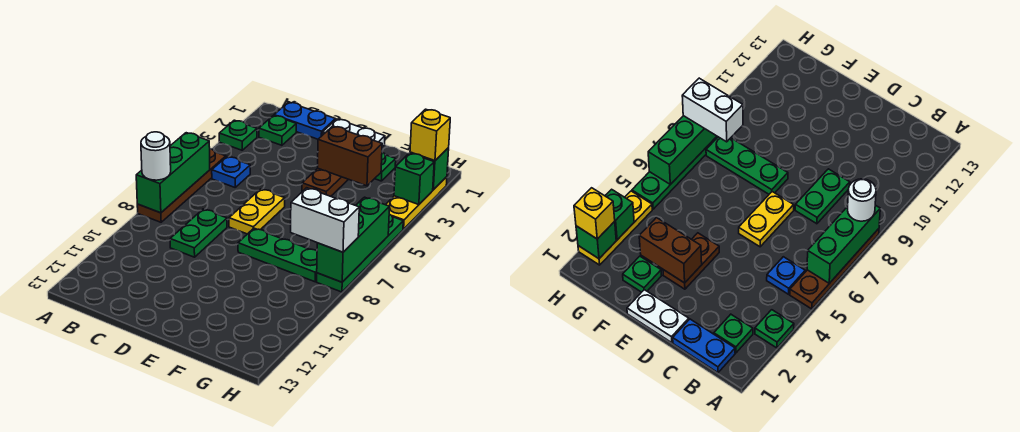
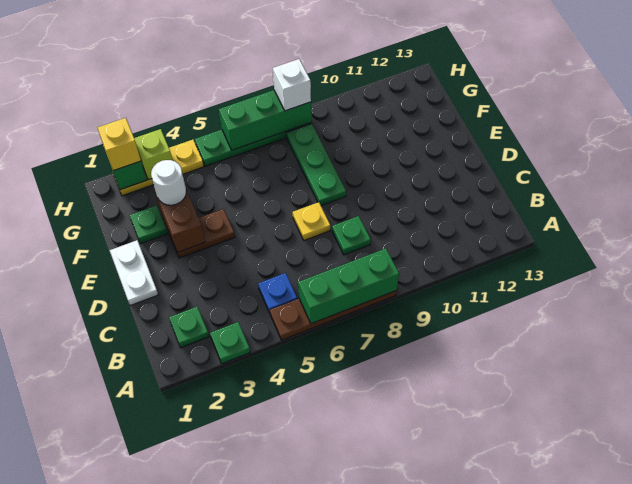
white 1x1 round brick [141,132,171,180] -> white 1x1 round brick moved to [151,160,186,205]
blue 1x2 plate [274,102,336,139] -> none
green 1x2 plate [170,209,227,257] -> green 1x1 plate [332,216,371,255]
yellow 1x2 plate [229,189,285,234] -> yellow 1x1 plate [293,202,330,240]
white 1x2 brick [291,188,359,252] -> white 1x1 brick [273,59,311,111]
green 1x1 brick [394,153,434,205] -> lime 1x1 brick [134,129,172,180]

